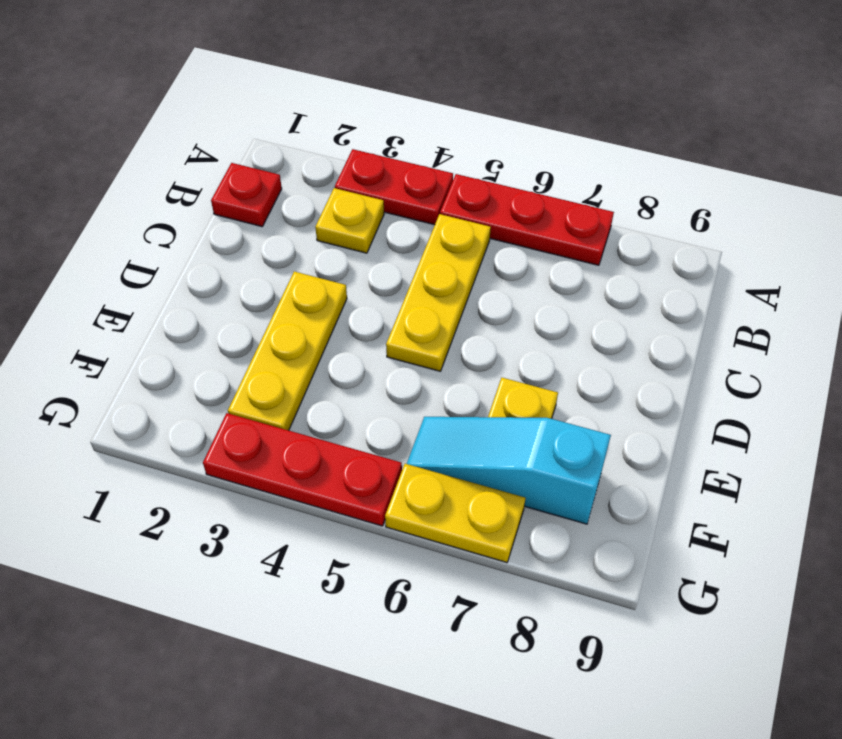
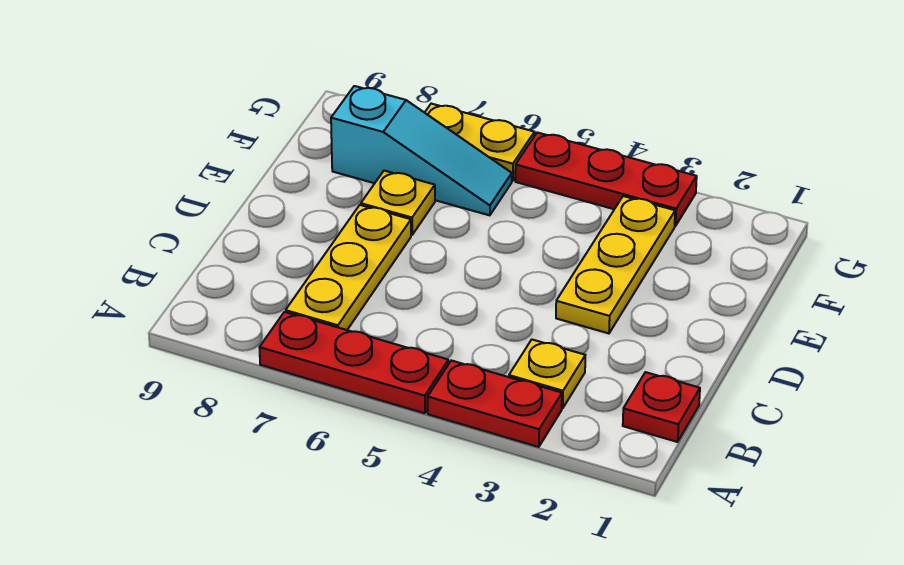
yellow 1x3 plate [386,214,491,371] -> yellow 1x3 plate moved to [286,205,411,330]

